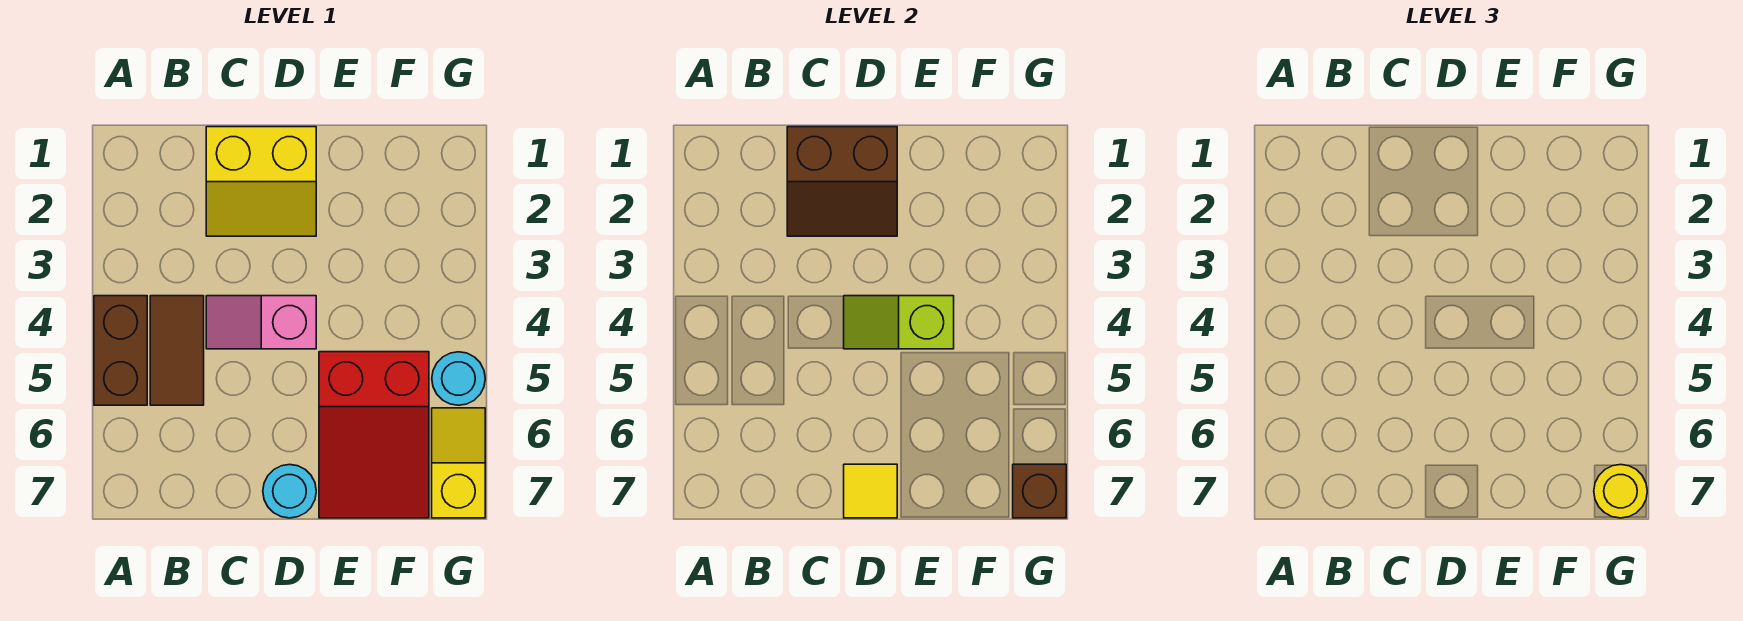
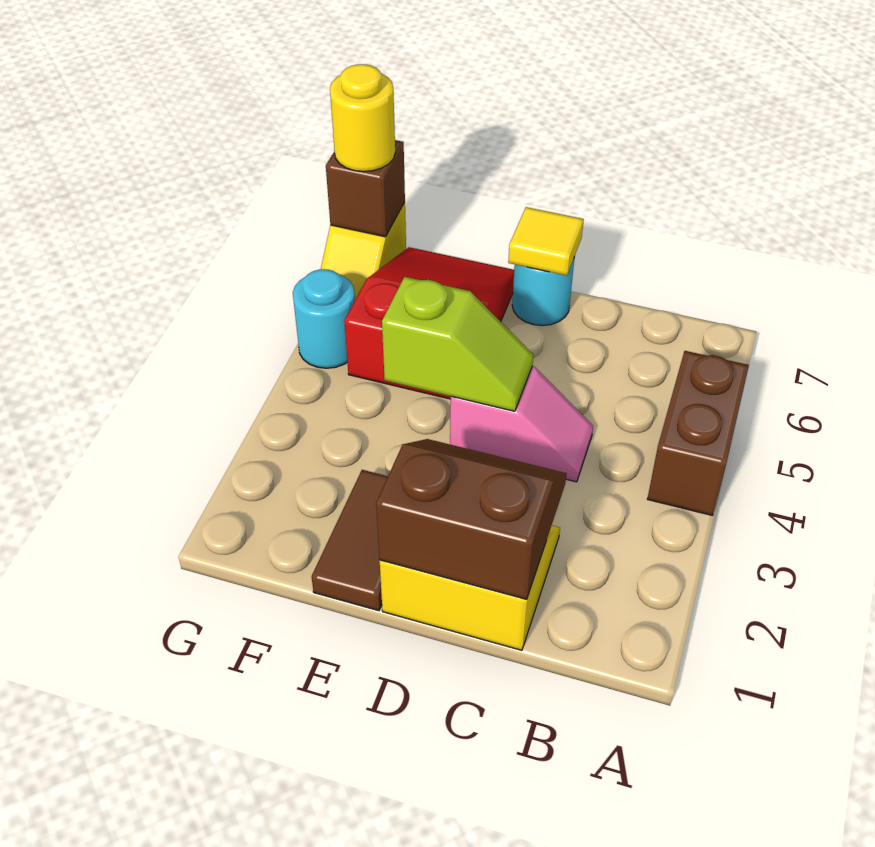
brown 1x2 tile [150,296,204,405] -> brown 1x2 tile moved to [312,470,388,611]

